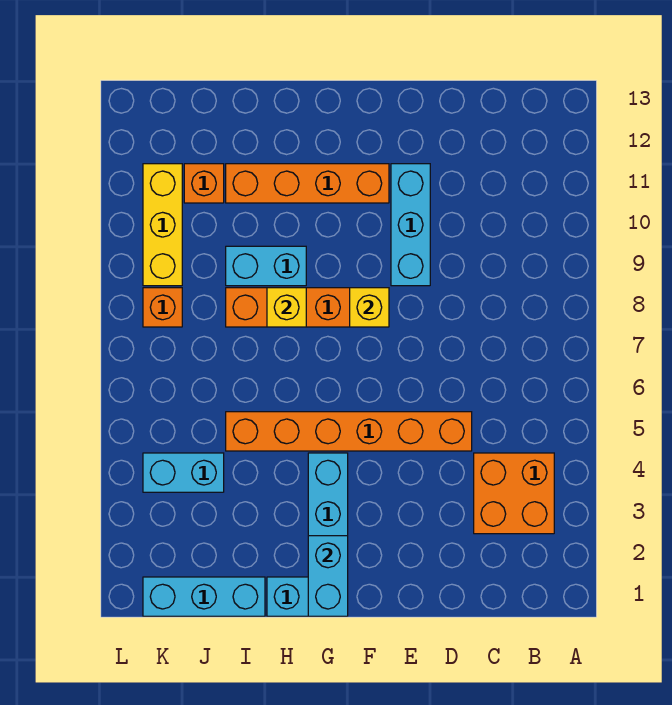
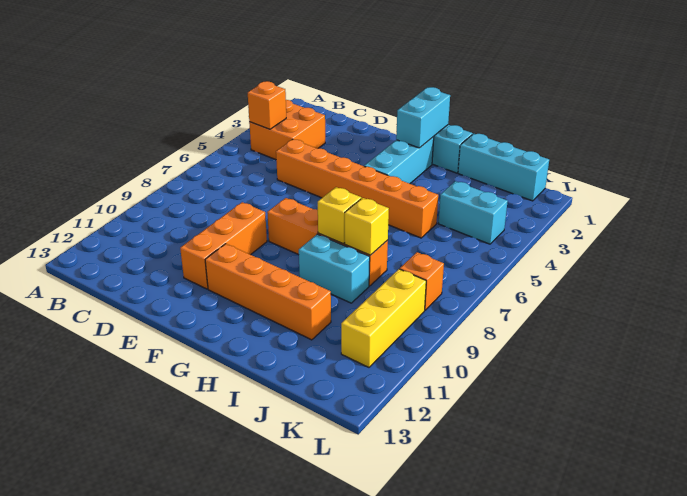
cyan 1x3 brick [391,164,430,286] -> orange 1x3 brick [180,202,267,289]
yellow 1x1 brick [350,288,389,327] -> yellow 1x1 brick moved to [345,198,389,255]
orange 1x1 brick [184,164,224,203] -> orange 1x1 brick moved to [248,81,286,129]

